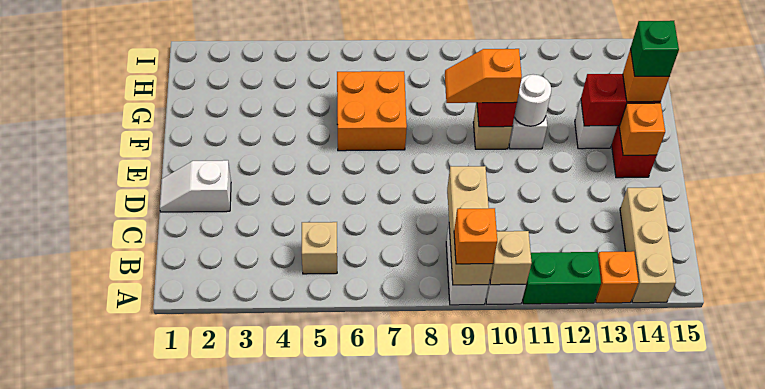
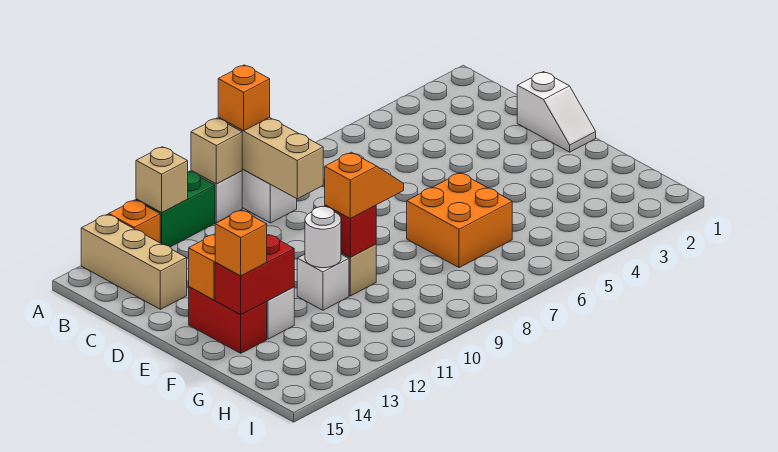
tan 1x1 brick [302,222,337,274] -> tan 1x1 brick moved to [136,147,188,212]
white 1x2 slope [160,160,231,212] -> white 1x2 slope turned to [517,72,596,152]
green 1x1 brick [630,21,679,76] -> none

